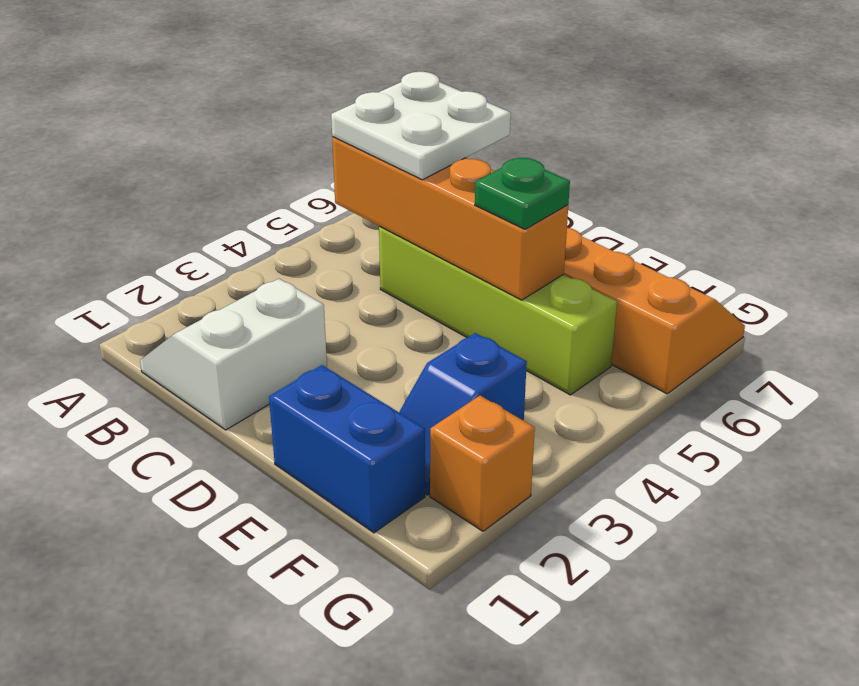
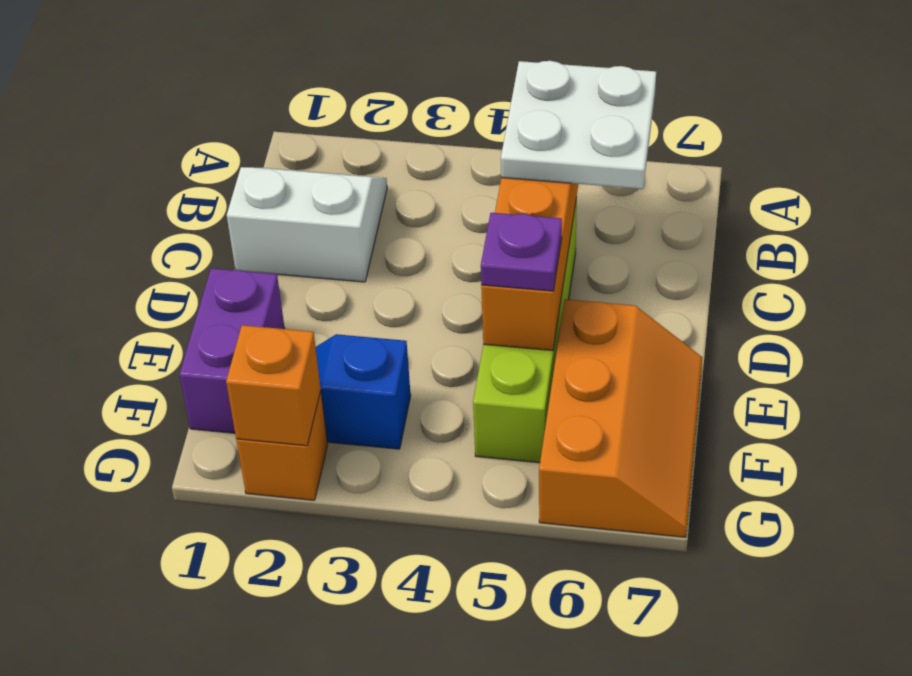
blue 1x2 brick [269,365,425,533] -> purple 1x2 brick [179,268,285,433]
green 1x1 plate [475,158,570,229] -> purple 1x1 plate [481,213,562,291]
none -> orange 1x1 brick [226,325,321,446]

